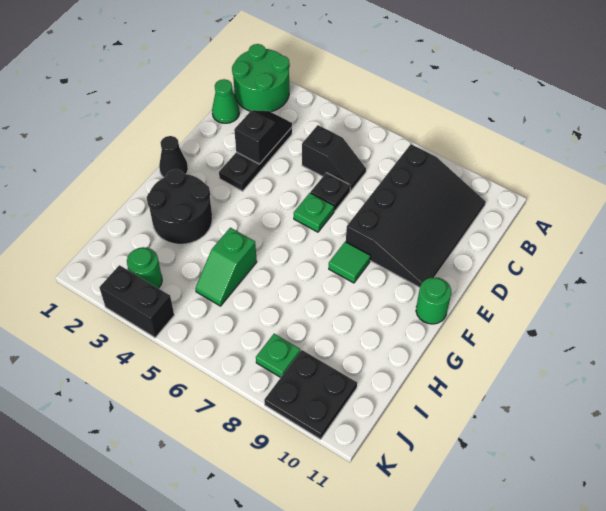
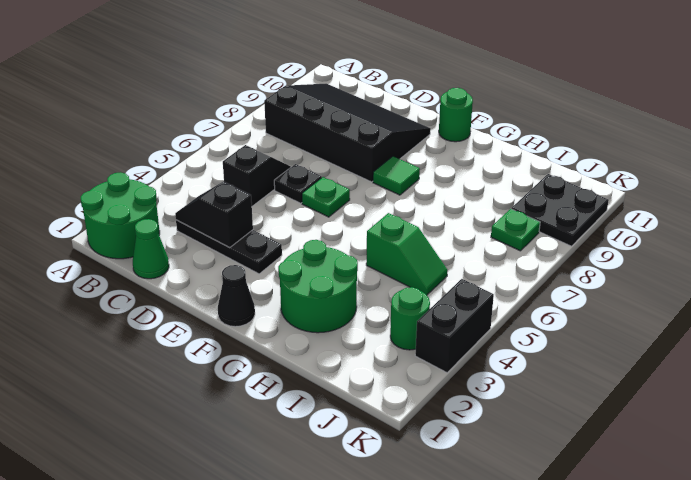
black 2x2 round brick [147,169,212,244] -> green 2x2 round brick [278,240,358,333]

